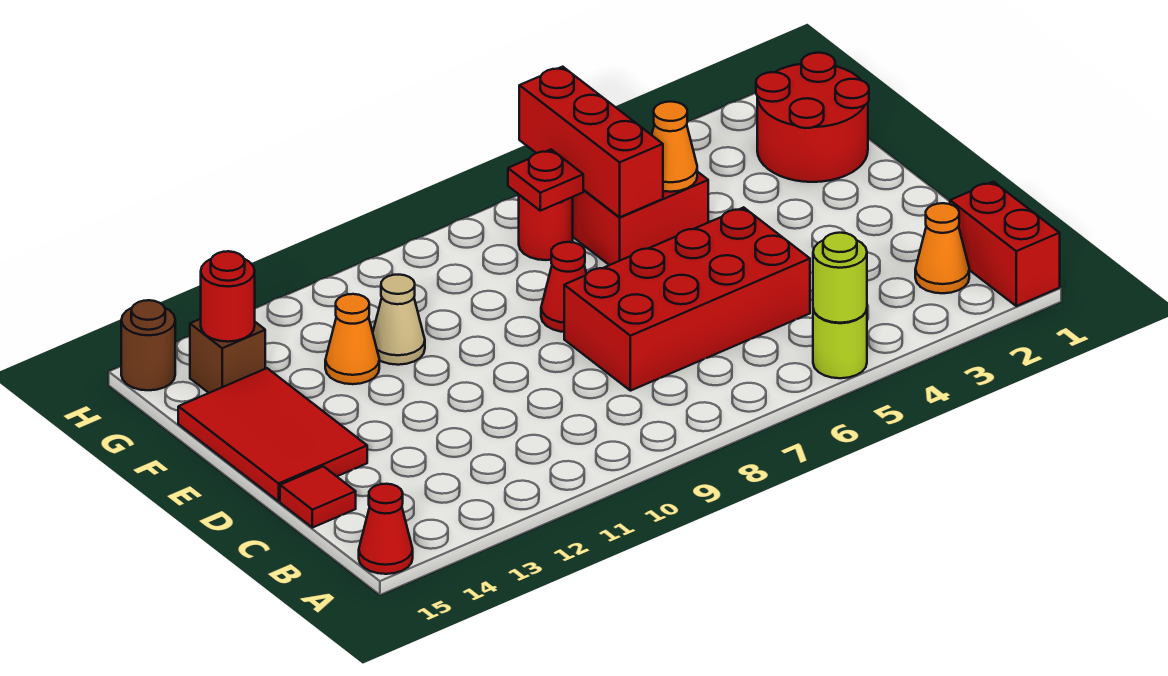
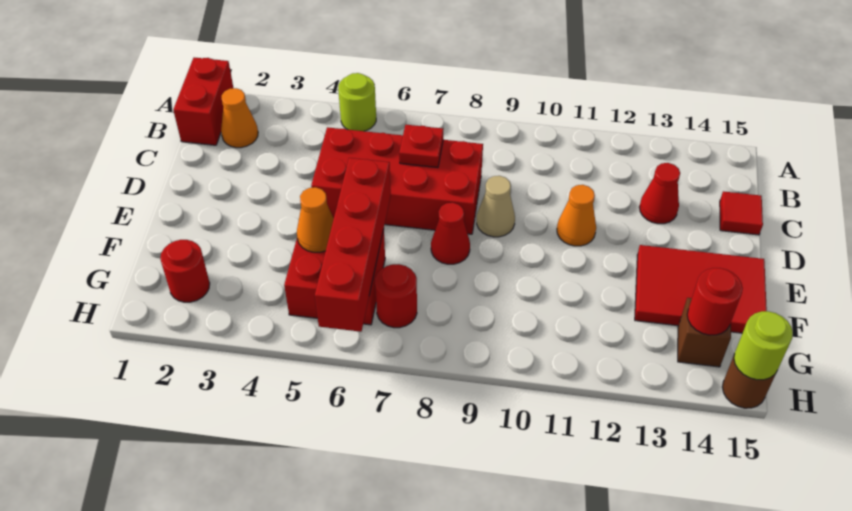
lime 1x1 round brick [813,233,867,323] -> lime 1x1 round brick moved to [734,311,793,380]
red 1x1 cone [359,484,413,574] -> red 1x1 cone moved to [639,163,680,224]
red 2x3 tile [178,368,367,501] -> red 2x3 tile turned to [635,245,767,333]
red 2x2 round brick [756,53,869,182] -> red 1x1 round brick [160,240,210,302]
red 1x3 brick [519,67,663,217] -> red 1x4 brick [315,158,391,332]
tan 1x1 cone [373,275,425,365] -> tan 1x1 cone moved to [477,176,515,237]
orange 1x1 cone [325,294,379,384] -> orange 1x1 cone moved to [557,185,596,246]
red 1x1 plate [508,150,583,211] -> red 1x1 plate moved to [399,125,443,168]

